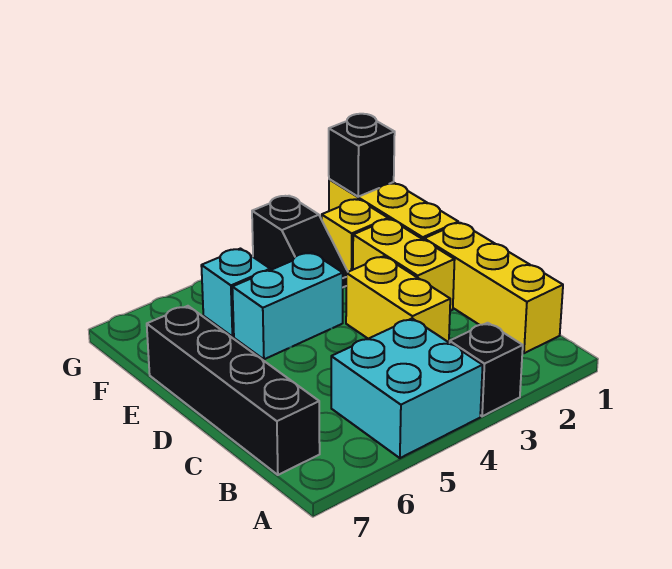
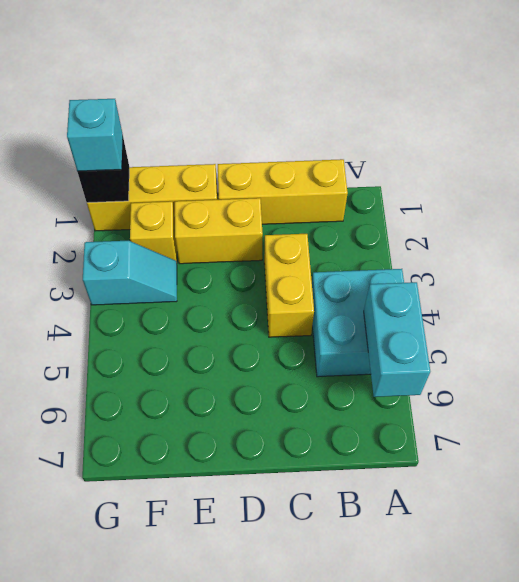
black 1x1 brick [450,323,523,416] -> none
black 1x4 brick [147,306,320,475] -> none
yellow 1x2 brick [346,256,450,342] -> yellow 1x2 brick turned to [264,234,314,337]
cyan 1x2 brick [232,253,343,359] -> cyan 1x2 brick moved to [364,282,430,397]
black 1x2 slope [252,196,348,287] -> cyan 1x2 slope [83,241,177,305]
cyan 1x1 brick [201,249,270,337] -> cyan 1x1 brick moved to [67,99,123,171]

